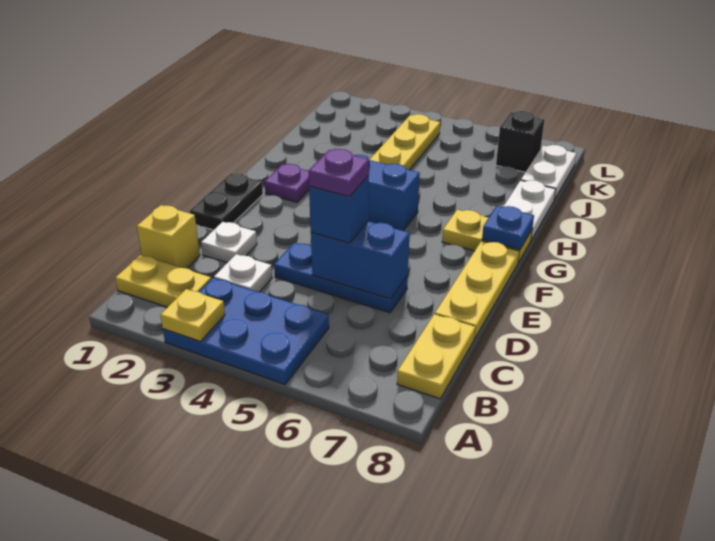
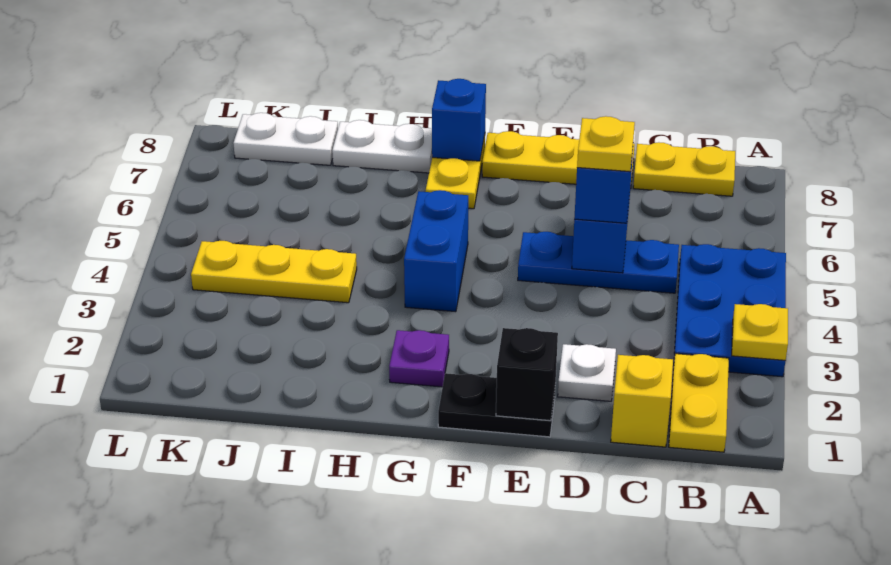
white 1x1 plate [214,254,272,292] -> none
blue 1x3 plate [274,243,408,313] -> blue 1x3 plate turned to [518,232,679,293]
purple 1x1 plate [308,149,369,197] -> yellow 1x1 plate [577,116,635,172]
blue 1x1 plate [482,206,534,249] -> blue 1x1 brick [432,79,486,161]
black 1x1 brick [496,111,545,172] -> black 1x1 brick moved to [496,328,558,421]

